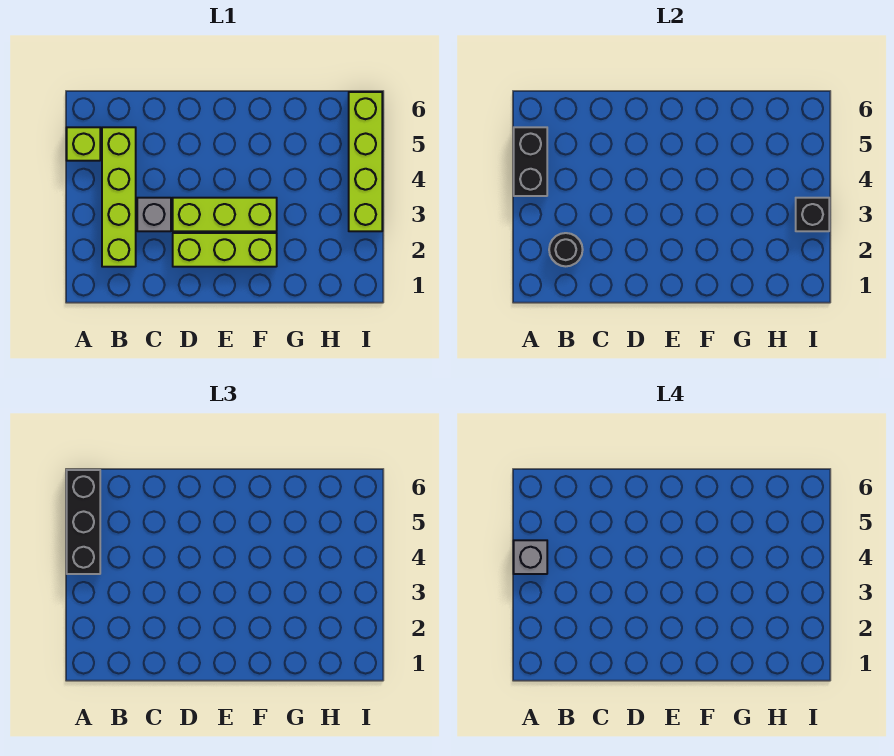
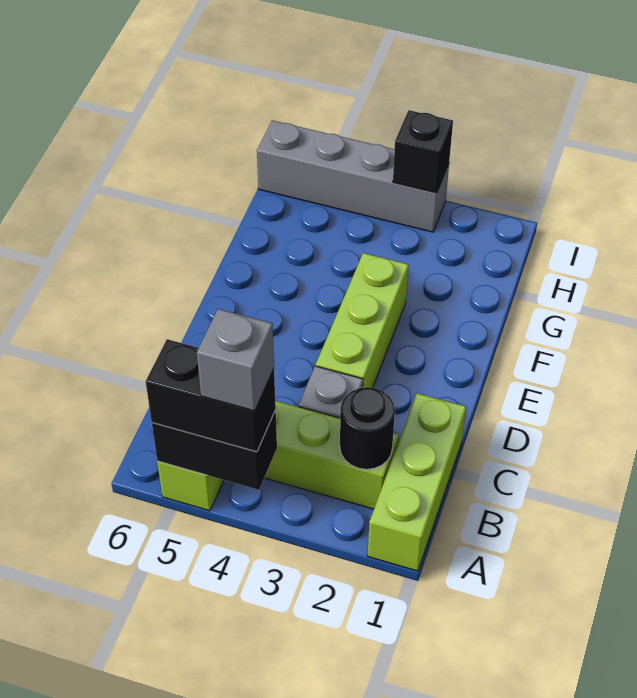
black 1x3 brick [67,470,100,574] -> black 1x2 brick [146,339,276,452]
lime 1x3 brick [173,233,277,267] -> lime 1x3 brick moved to [368,393,466,571]
lime 1x4 brick [349,92,382,231] -> grey 1x4 brick [257,121,449,232]

